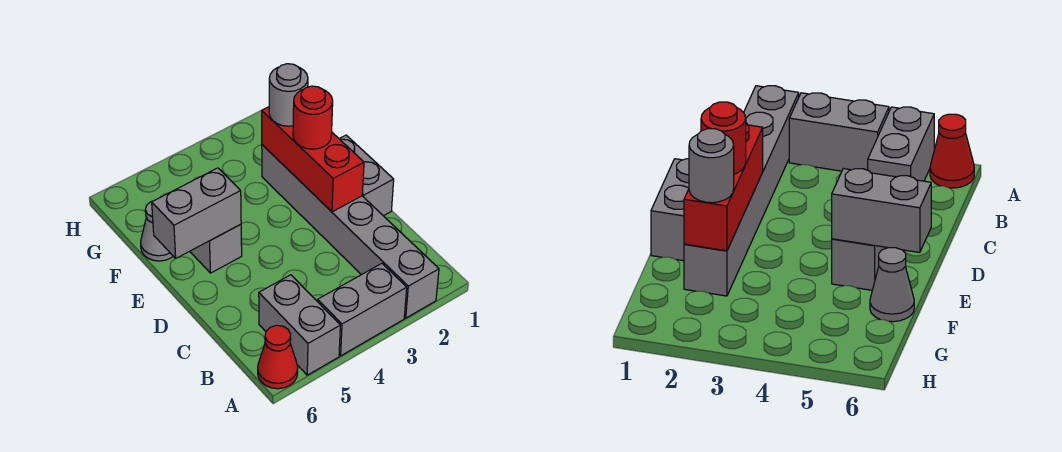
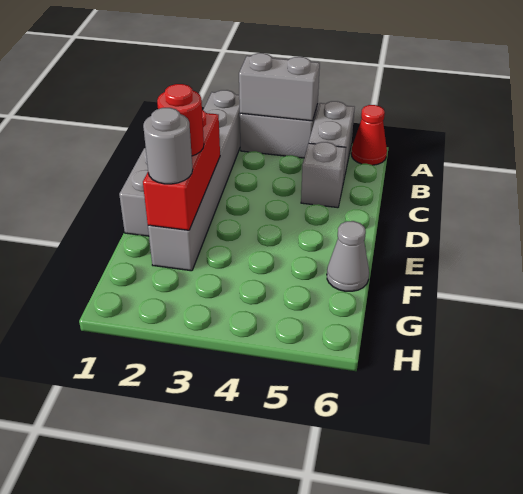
grey 1x1 brick [190,224,242,273] -> grey 1x1 brick moved to [301,142,346,208]
grey 1x2 brick [152,168,241,258] -> grey 1x2 brick moved to [239,53,320,121]

